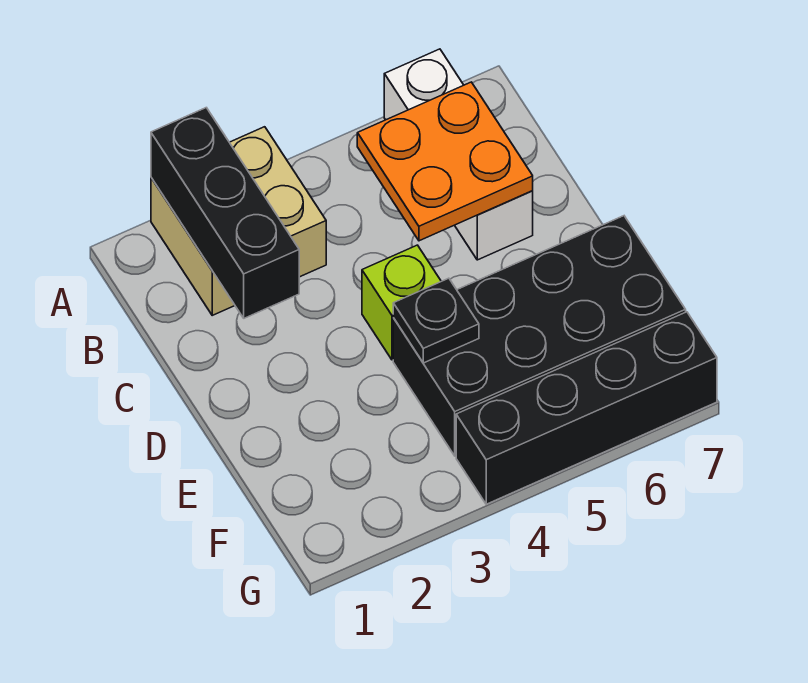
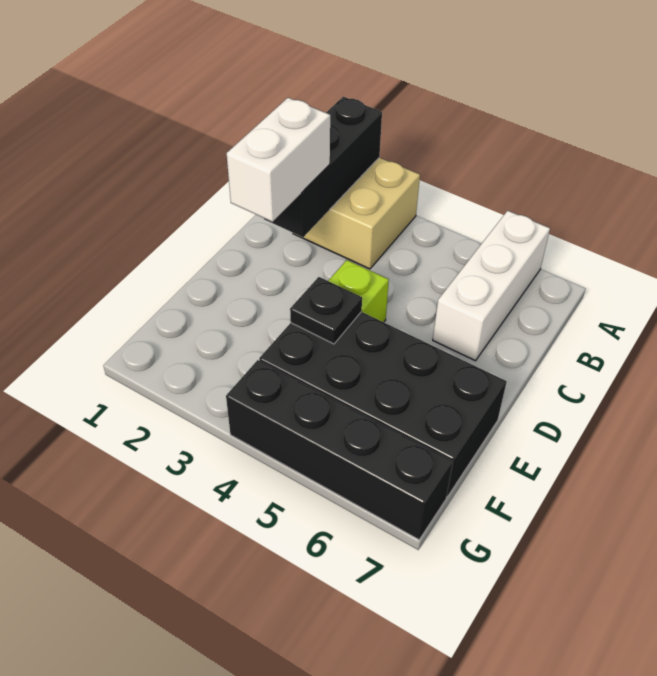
orange 2x2 plate [357,82,533,241] -> none
none -> white 1x2 brick [226,98,330,222]

